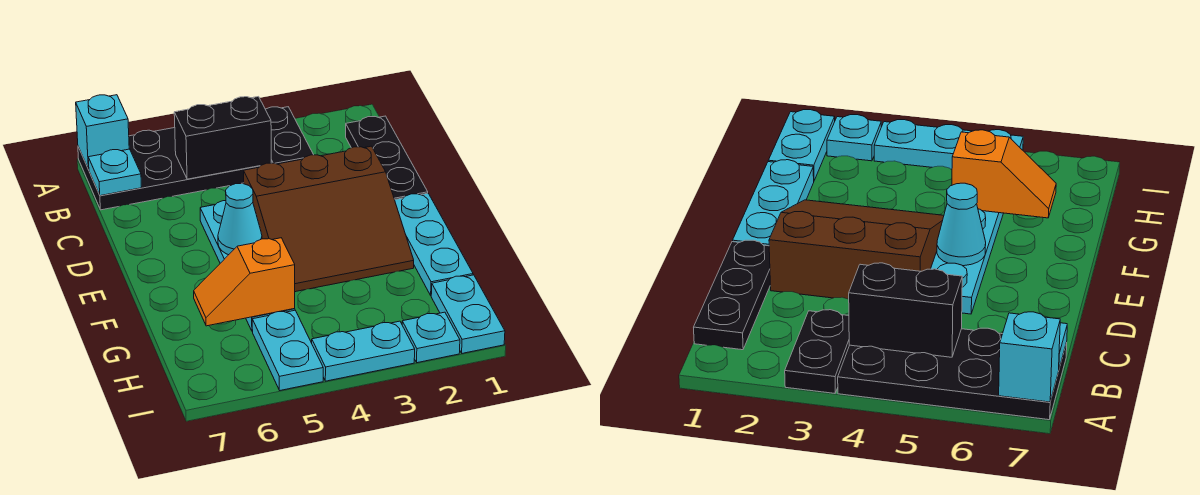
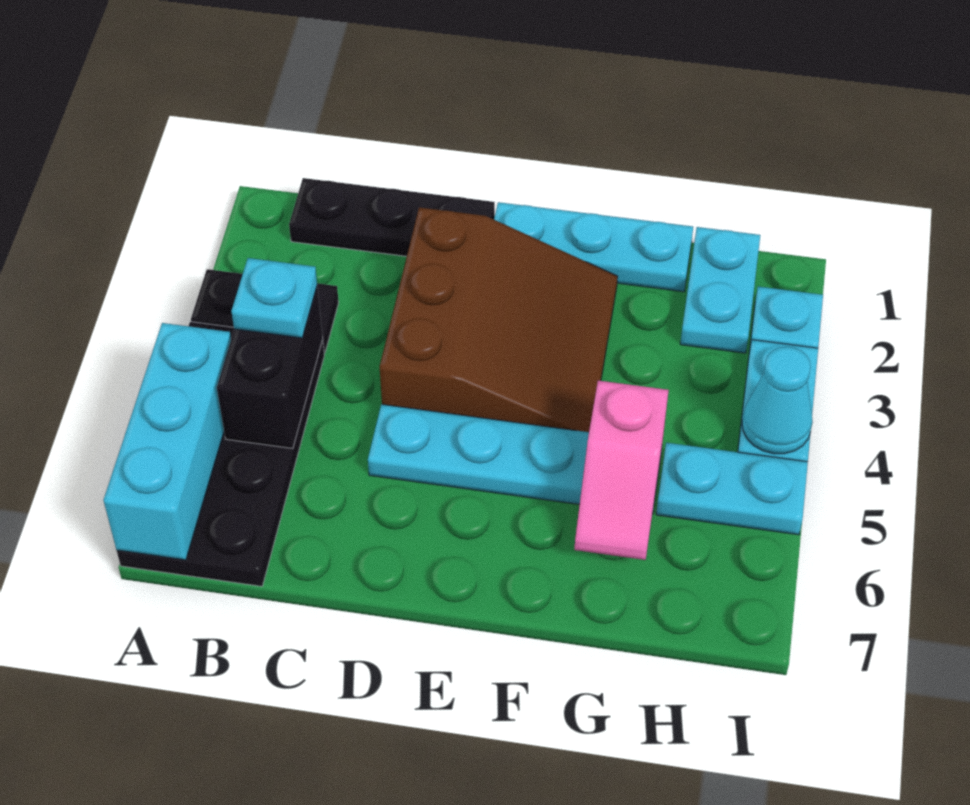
cyan 1x1 brick [76,95,129,169] -> cyan 1x3 brick [103,323,231,560]
cyan 1x1 plate [88,149,142,196] -> cyan 1x1 plate moved to [231,258,317,338]
cyan 1x1 cone [218,184,262,255] -> cyan 1x1 cone moved to [742,347,813,454]
orange 1x2 slope [194,238,295,326] -> pink 1x2 slope [574,381,669,560]
cyan 1x2 plate [431,275,505,353] -> cyan 1x2 plate turned to [680,227,760,353]

